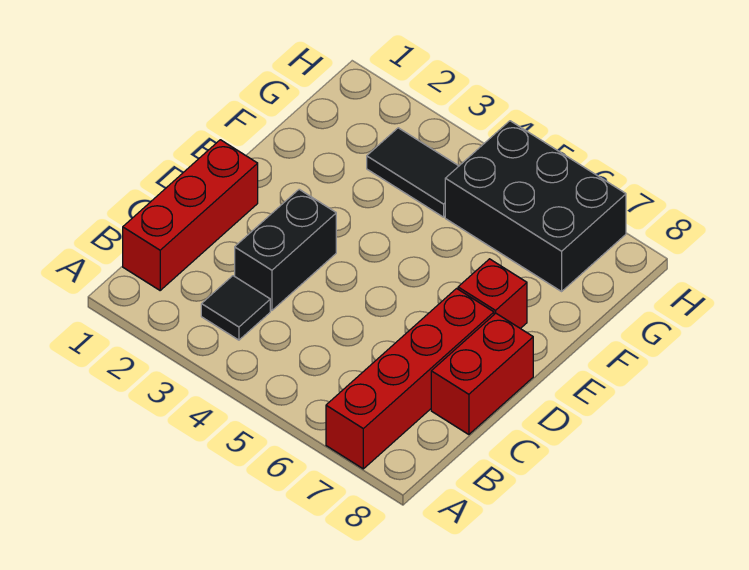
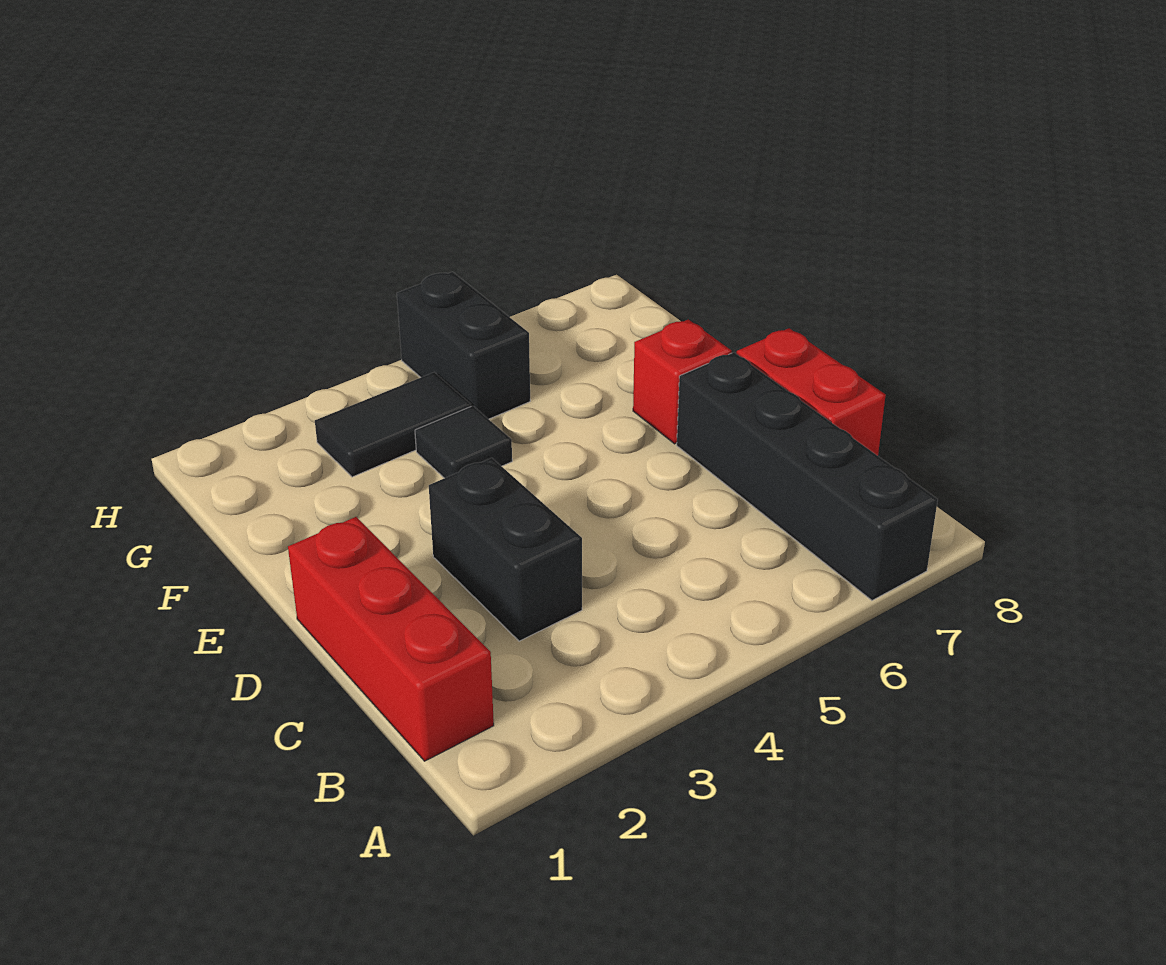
red 1x4 brick [326,289,494,469] -> black 1x4 brick [677,352,938,600]
black 1x1 tile [201,276,270,340] -> black 1x1 tile moved to [415,406,512,478]
black 2x3 brick [445,121,626,291] -> black 1x2 brick [397,272,530,419]

